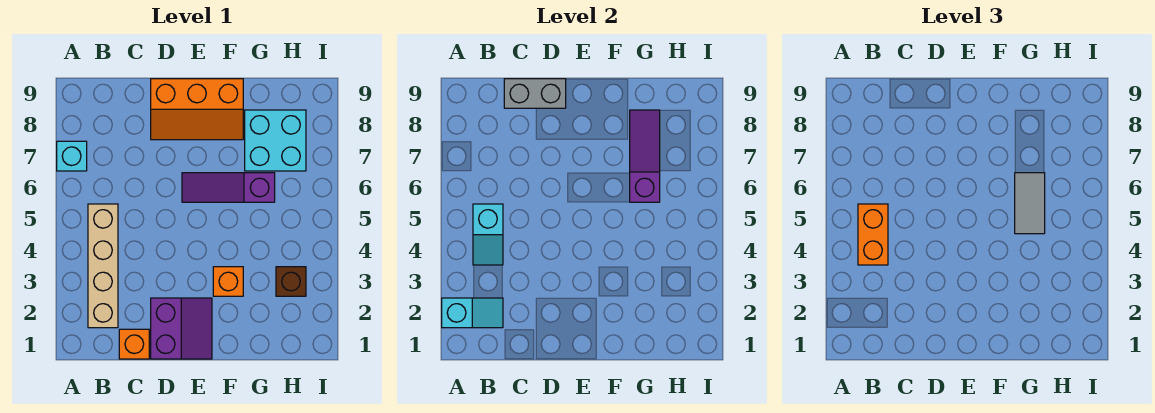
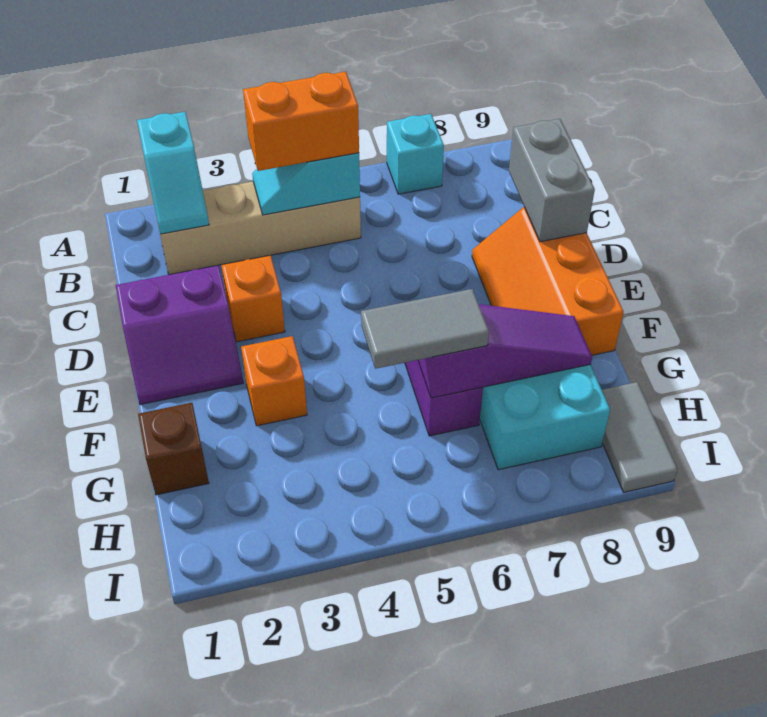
orange 1x1 brick [119,329,149,359] -> orange 1x1 brick moved to [221,255,285,342]
brown 1x1 brick [276,267,306,296] -> brown 1x1 brick moved to [138,403,209,495]
none -> grey 1x2 tile [602,382,678,492]

